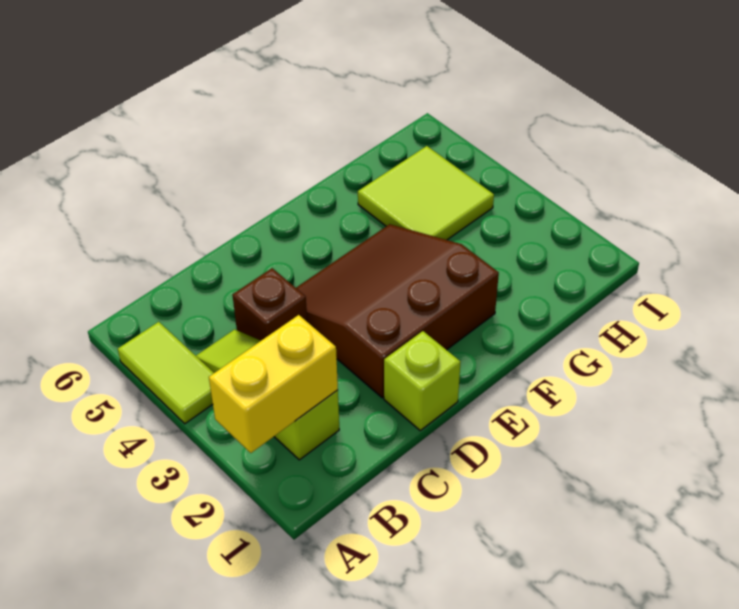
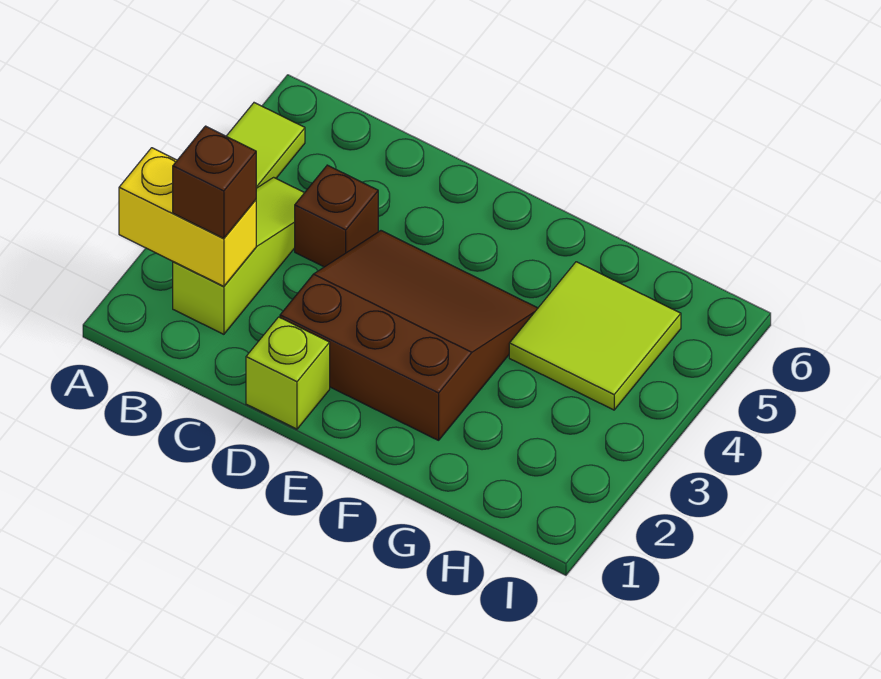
none -> brown 1x1 brick [173,126,256,238]

